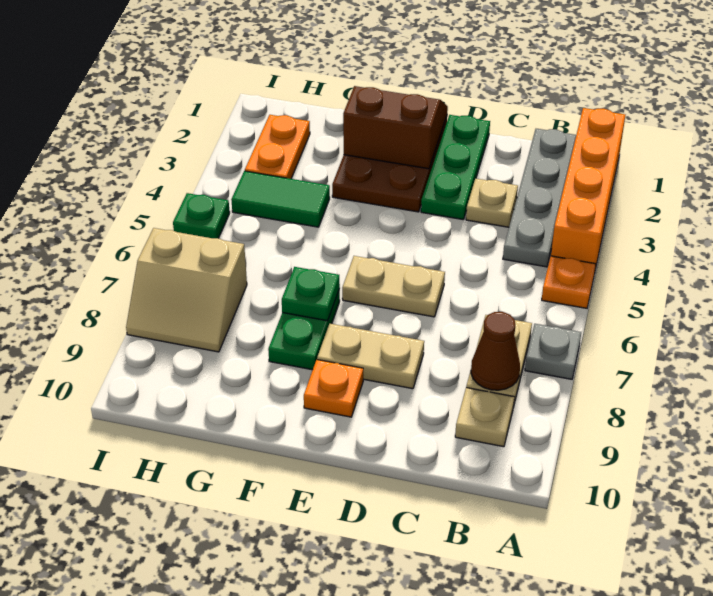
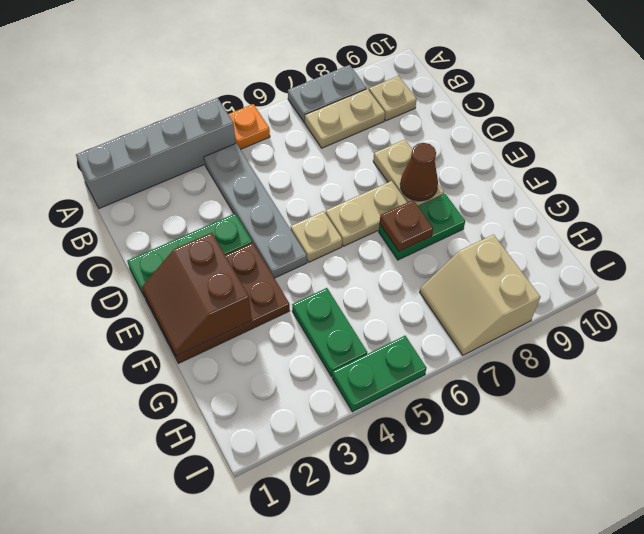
orange 1x4 brick [551,108,625,269] -> grey 1x4 brick [76,98,236,208]
grey 1x1 plate [525,324,581,379] -> grey 1x2 plate [288,65,367,123]
grey 1x4 plate [503,129,576,267] -> grey 1x4 plate turned to [204,143,307,278]
brown 1x1 cone [471,312,520,390] -> brown 1x1 cone moved to [400,143,438,201]
tan 1x1 plate [466,178,518,227] -> tan 1x1 plate moved to [291,211,342,262]
tan 1x2 plate [342,256,445,317] -> tan 1x2 plate turned to [325,181,407,246]
orange 1x1 plate [304,360,363,417] -> none
green 1x1 plate [282,267,340,321] -> brown 1x1 plate [380,200,433,252]
green 1x2 tile [231,171,330,227] -> green 1x2 plate [292,288,367,376]
orange 1x2 plate [245,115,310,179] -> none
tan 2x2 slope [126,228,247,352] -> tan 2x2 slope turned to [420,235,540,355]
green 1x1 plate [173,193,230,238] -> green 1x2 plate [332,336,426,412]

